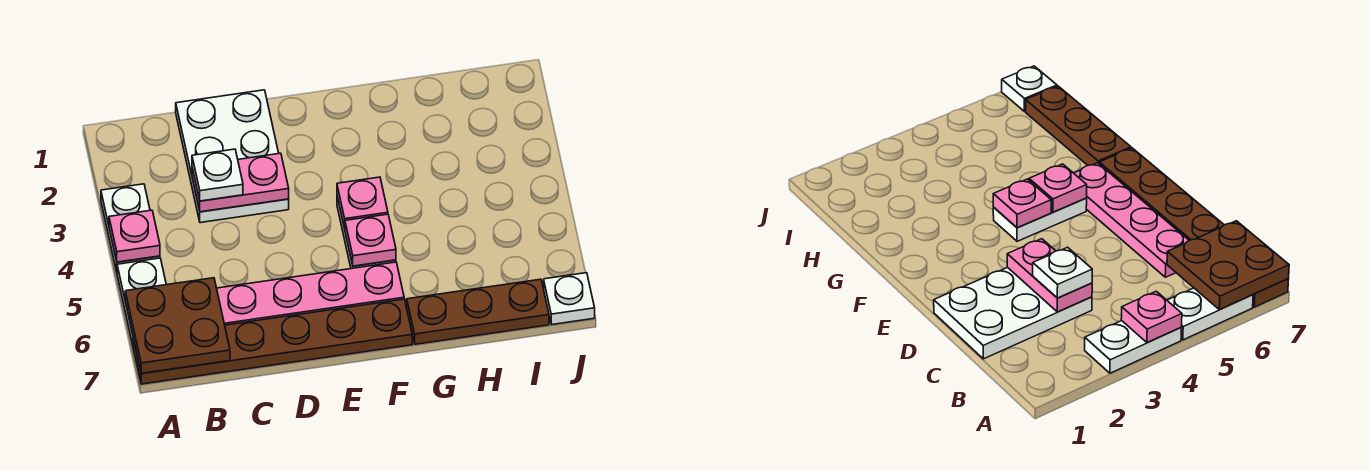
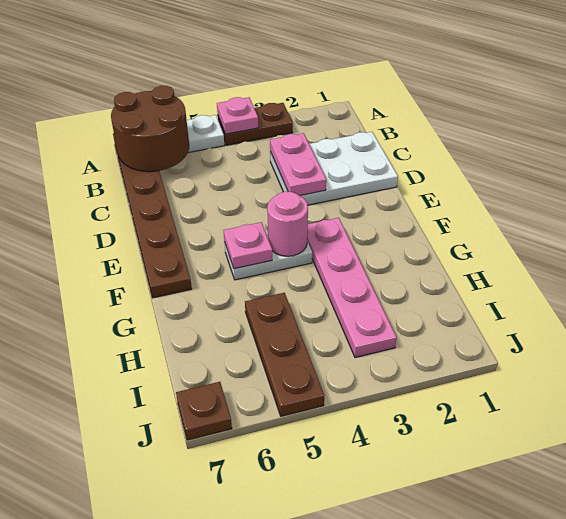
white 1x2 plate [101,184,160,271] -> brown 1x2 plate [218,103,293,145]
brown 2x2 plate [125,278,230,373] -> brown 2x2 round brick [111,86,189,172]
white 1x1 plate [192,149,243,201] -> none
pink 1x4 plate [217,262,404,325] -> pink 1x4 plate moved to [307,218,397,358]
pink 1x1 plate [337,177,388,229] -> pink 1x1 round brick [267,192,308,256]
brown 1x3 plate [407,279,549,344] -> brown 1x3 plate moved to [245,293,324,416]
white 1x1 plate [544,273,595,325] -> brown 1x1 plate [176,382,232,440]

